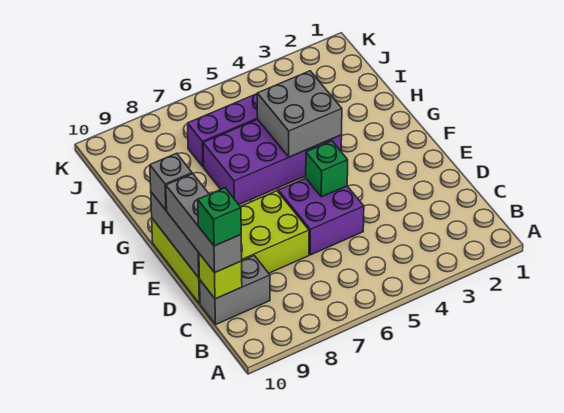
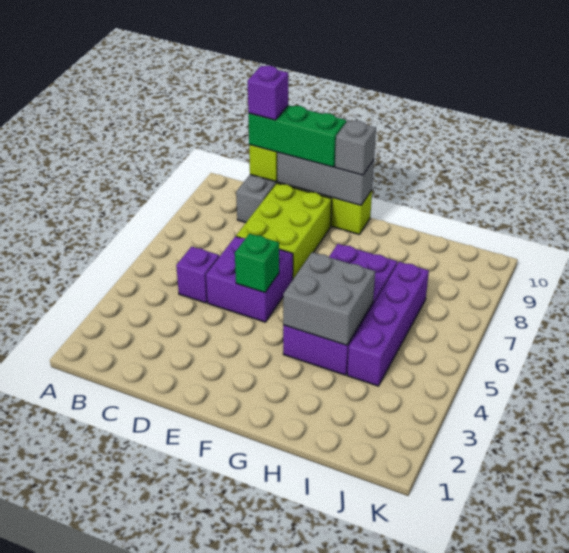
none -> purple 1x1 brick [176,247,219,303]
grey 1x3 brick [166,174,242,273] -> green 1x3 brick [248,105,346,167]
green 1x1 brick [198,188,241,246] -> purple 1x1 brick [248,66,288,120]

